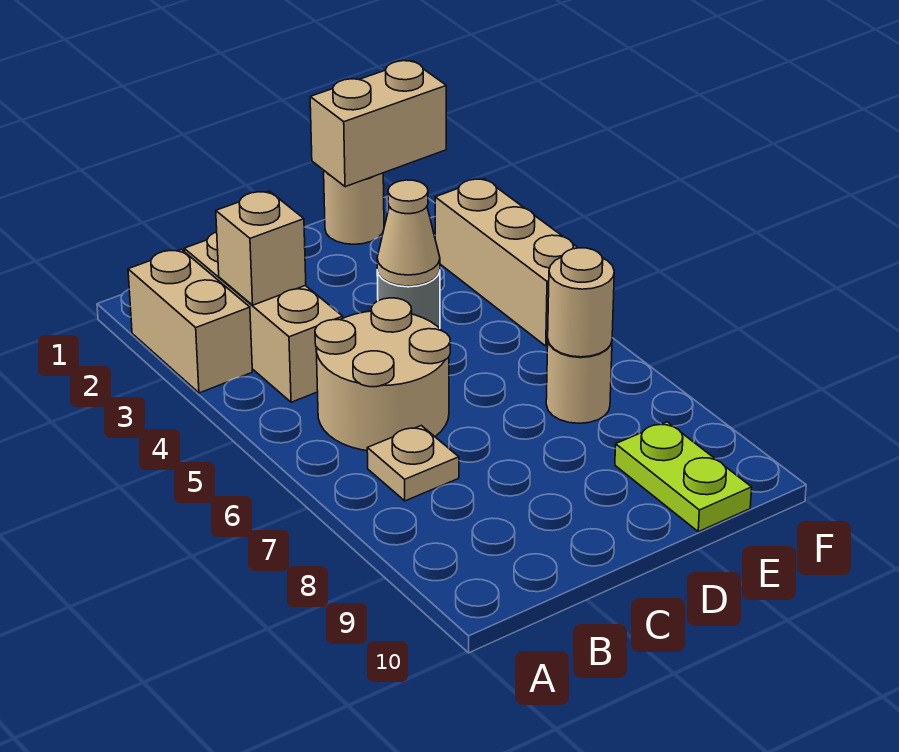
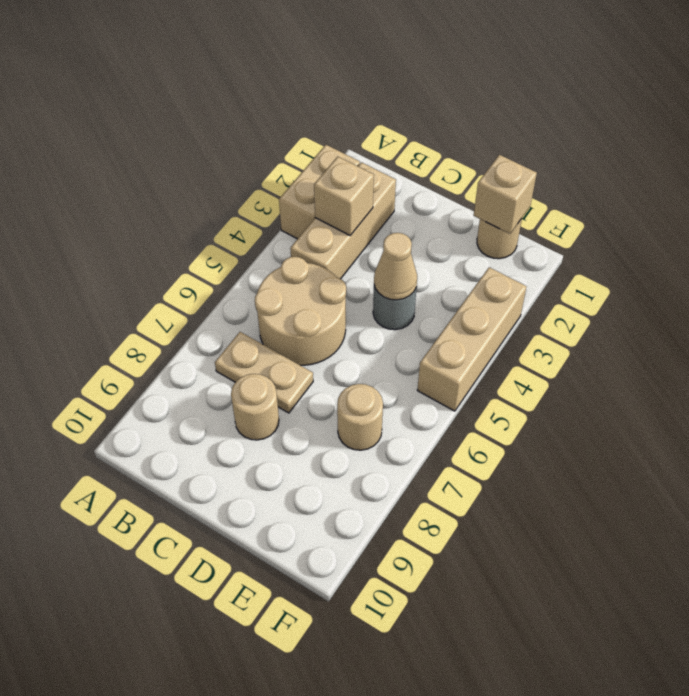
tan 1x1 plate [367,426,459,501] -> tan 1x2 plate [215,332,313,413]
tan 1x2 brick [310,61,446,187] -> tan 1x1 brick [474,155,537,234]
tan 1x1 round brick [548,248,614,357] -> tan 1x1 round brick moved to [231,374,279,440]
lime 1x2 plate [615,422,752,532] -> none

